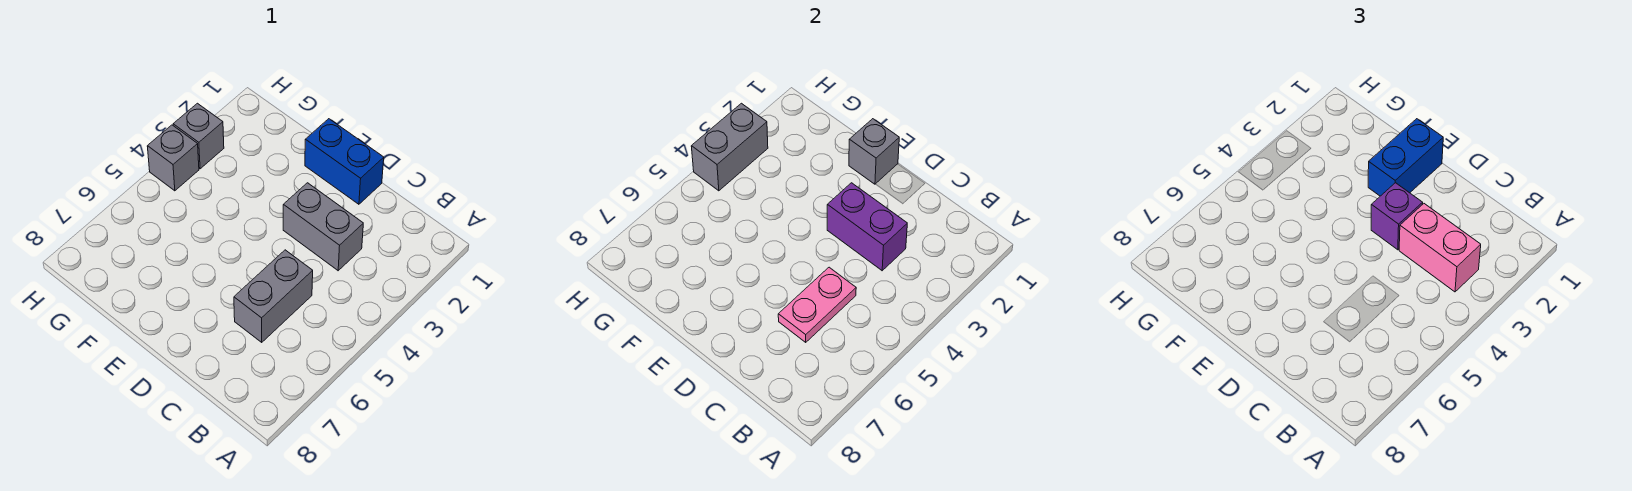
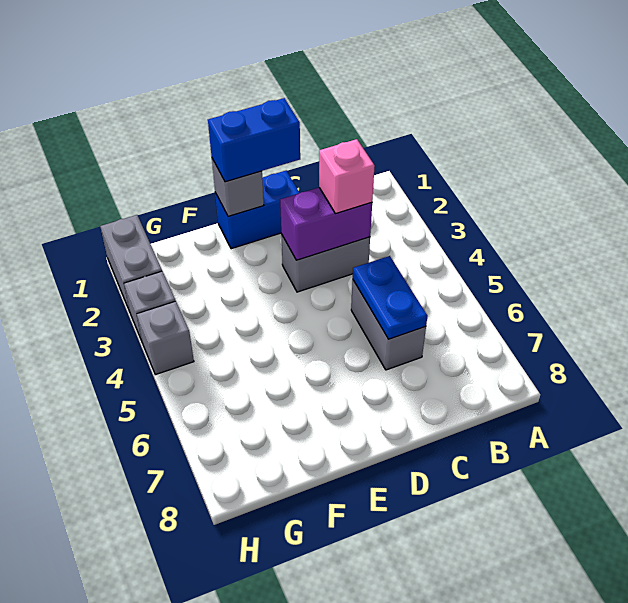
pink 1x2 brick [1399,204,1481,292] -> pink 1x1 brick [319,139,375,214]
pink 1x2 plate [778,267,856,342] -> blue 1x2 plate [353,256,427,339]
purple 1x1 brick [1371,183,1423,250] -> none
blue 1x2 brick [1368,119,1443,196] -> blue 1x2 brick turned to [208,98,300,182]
grey 1x2 brick [691,103,768,191] -> grey 1x2 brick moved to [100,215,162,311]

